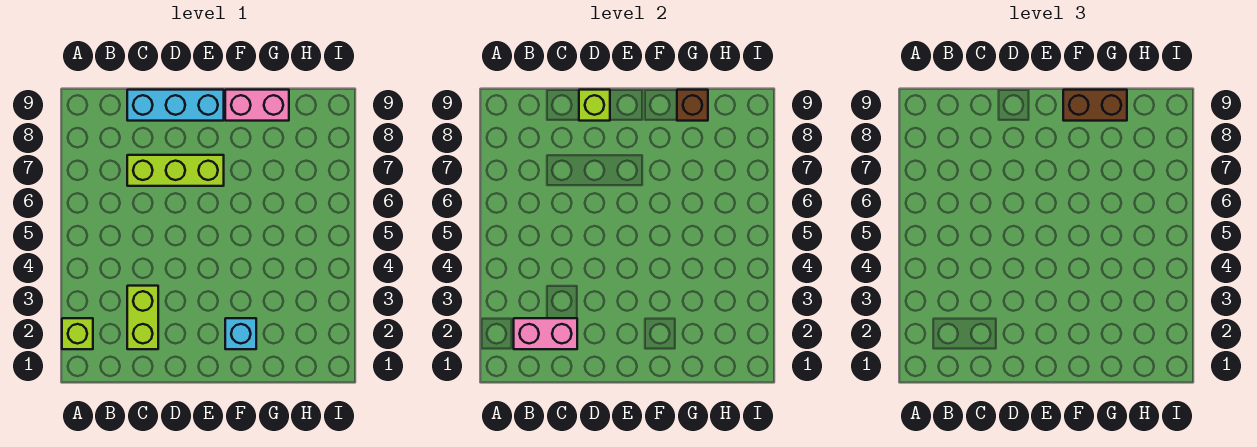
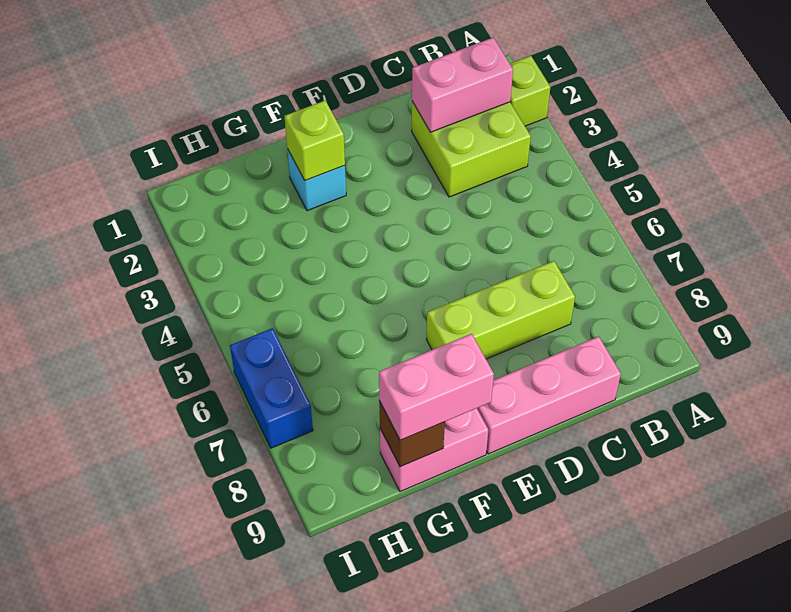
lime 1x2 brick [127,286,158,349] -> lime 2x2 brick [412,101,531,197]
cyan 1x3 brick [127,90,224,121] -> pink 1x3 brick [477,336,621,454]
lime 1x1 brick [579,90,610,121] -> lime 1x1 brick moved to [284,101,345,181]
brown 1x2 brick [1063,90,1127,121] -> pink 1x2 brick [379,334,494,440]
none -> blue 1x2 brick [230,328,313,448]

